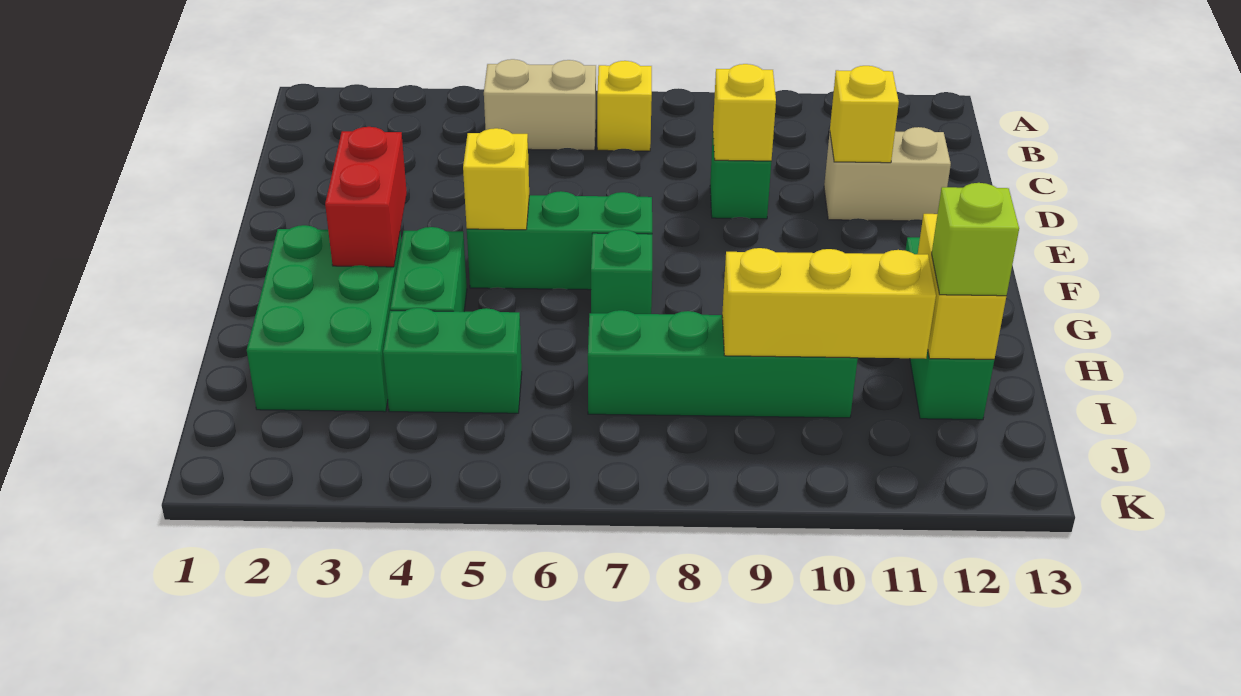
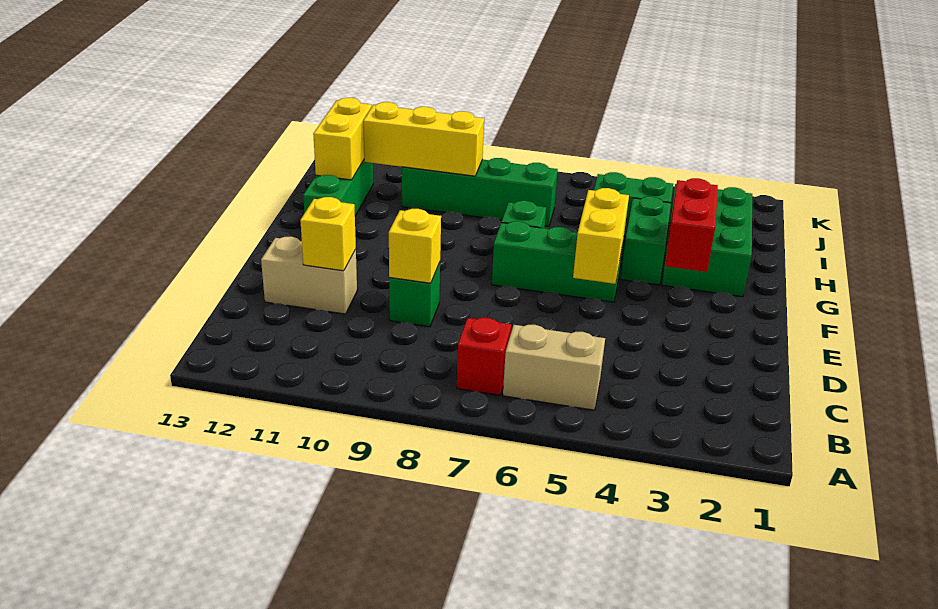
yellow 1x1 brick [597,61,652,151] -> red 1x1 brick [457,318,511,395]
yellow 1x1 brick [463,128,529,230] -> yellow 1x2 brick [573,188,629,284]
lime 1x1 brick [932,183,1019,296] -> none

